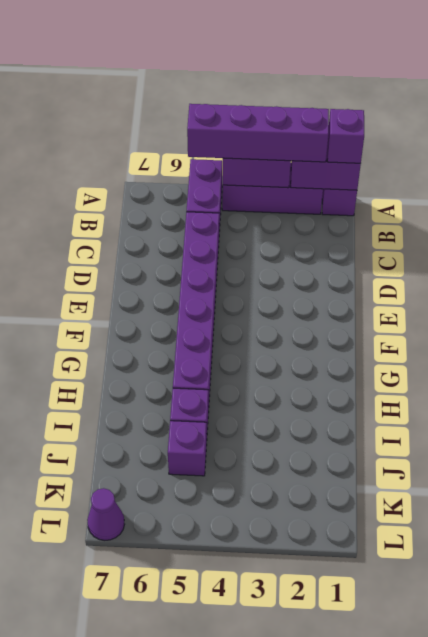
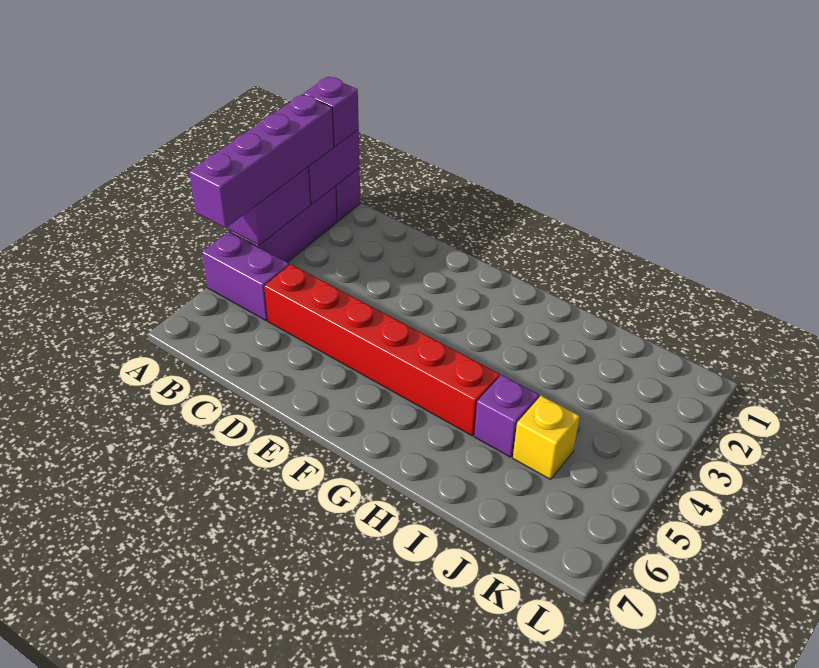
purple 1x6 brick [173,212,219,406] -> red 1x6 brick [264,264,500,436]
purple 1x1 brick [168,421,207,476] -> yellow 1x1 brick [513,396,580,479]
purple 1x1 cone [87,488,125,540] -> none

